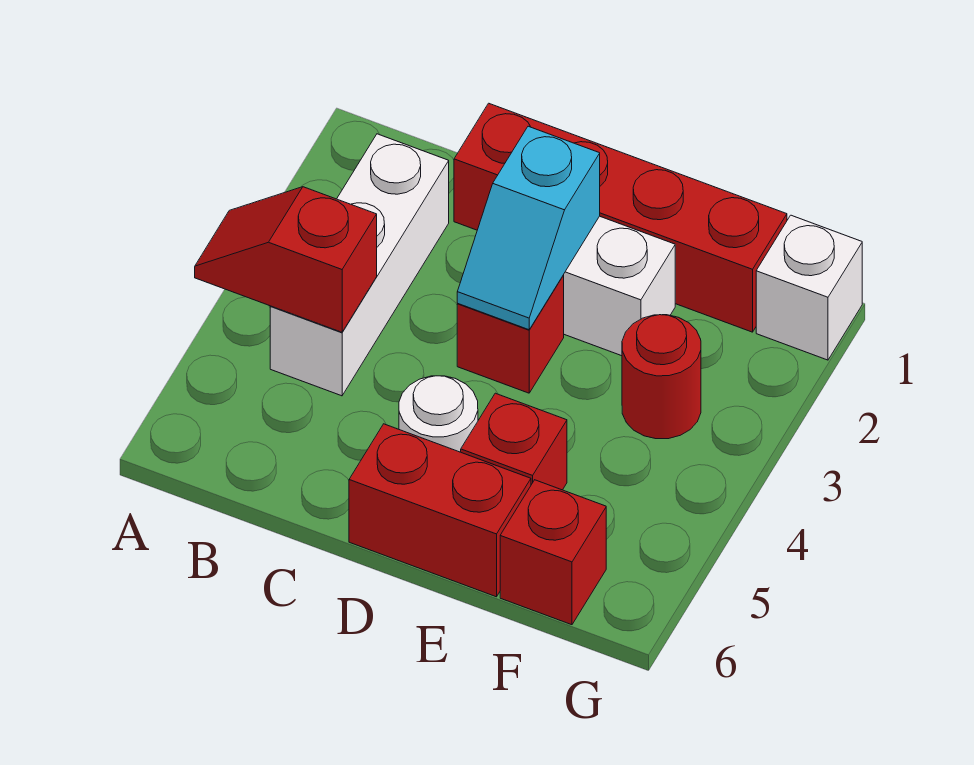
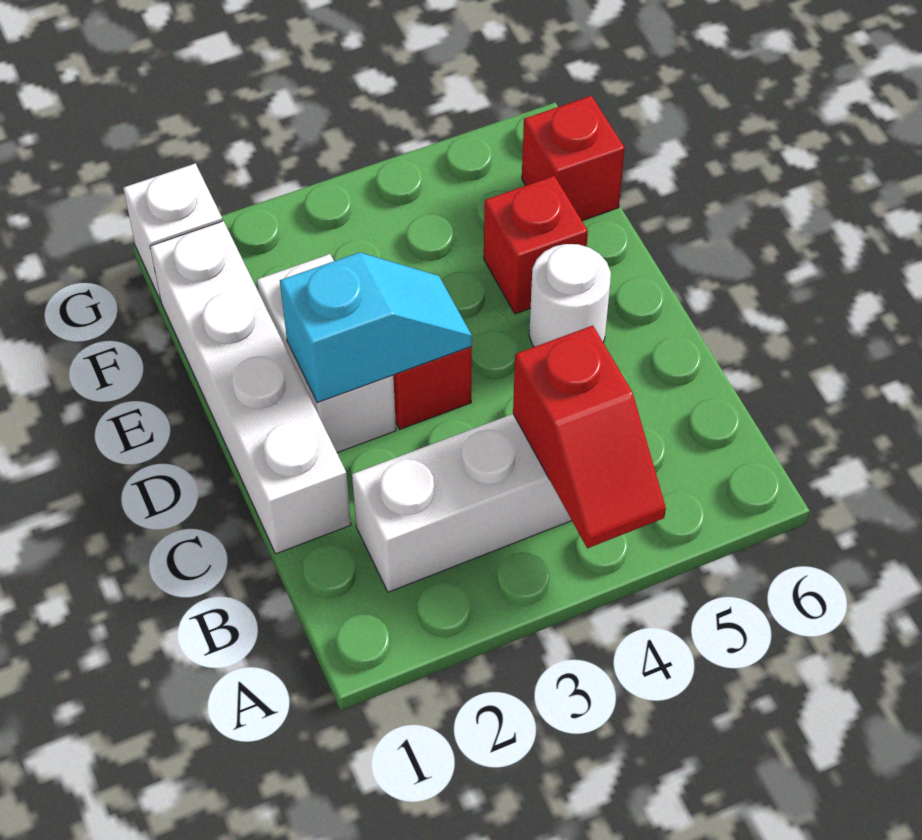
red 1x4 brick [454,103,787,332] -> white 1x4 brick [150,221,351,554]
red 1x2 brick [349,424,531,597] -> none
red 1x1 round brick [622,315,701,439] -> none

